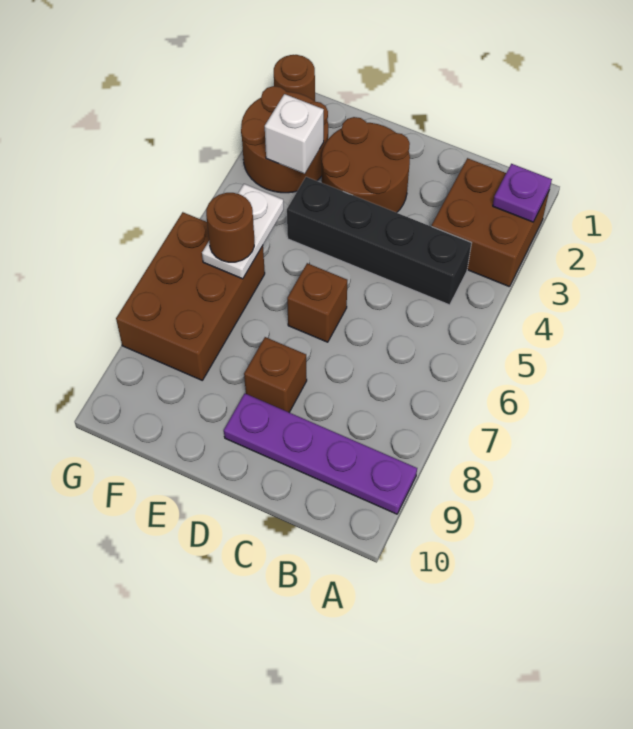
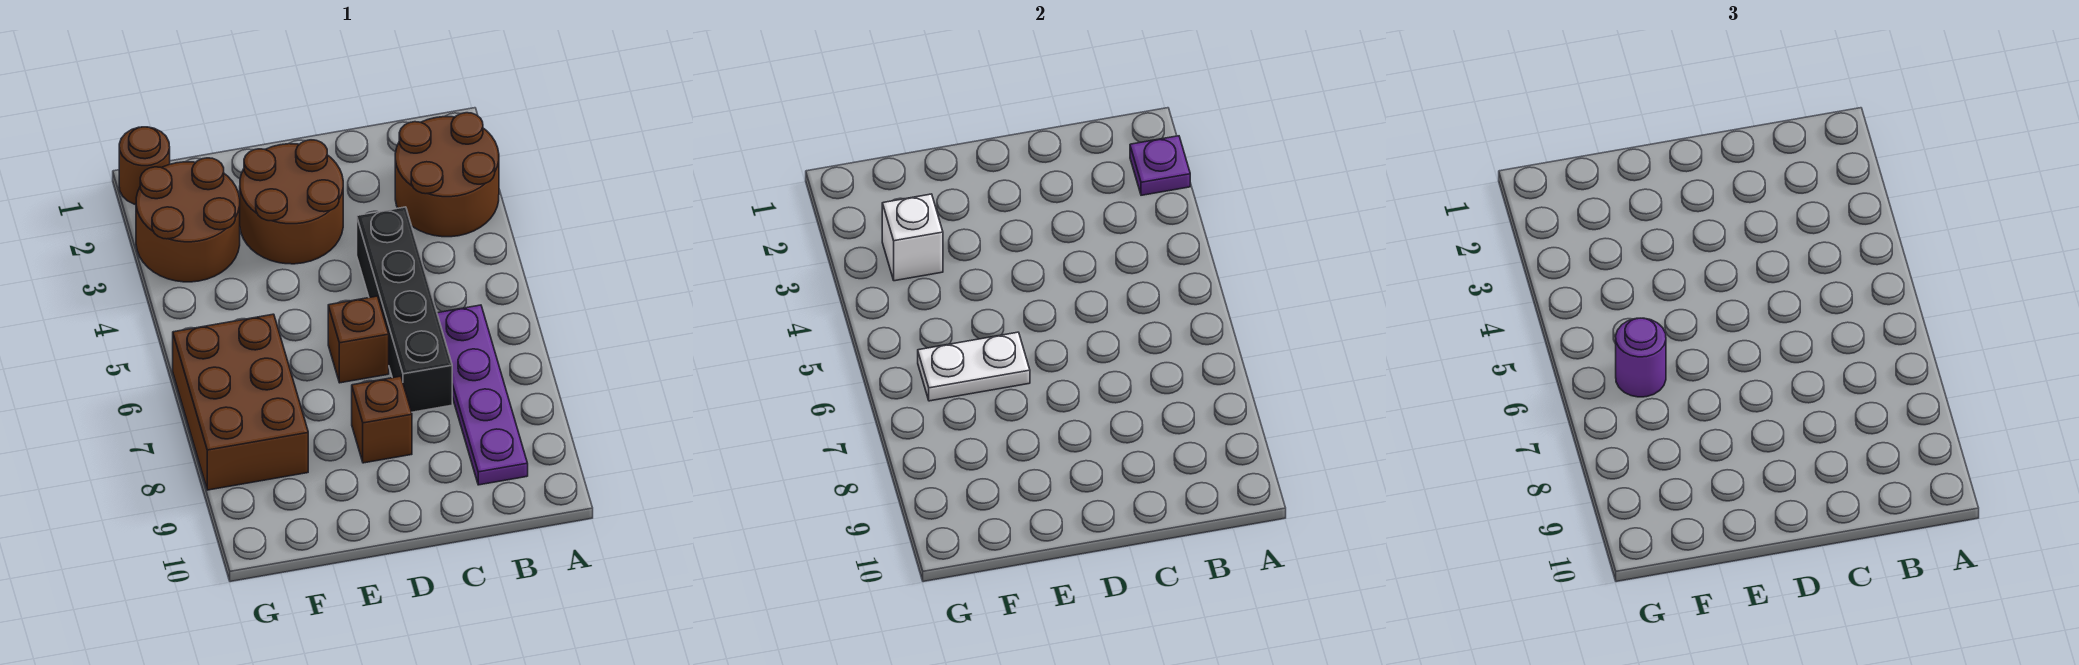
brown 2x2 brick [432,158,549,287] -> brown 2x2 round brick [395,113,499,237]
purple 1x4 plate [224,393,417,514] -> purple 1x4 plate turned to [437,305,528,485]
black 1x4 brick [287,177,471,305] -> black 1x4 brick turned to [357,207,452,412]
white 1x2 plate [202,184,284,279] -> white 1x2 plate turned to [918,332,1030,401]
brown 1x1 round brick [206,193,254,262] -> purple 1x1 round brick [1616,318,1666,397]

